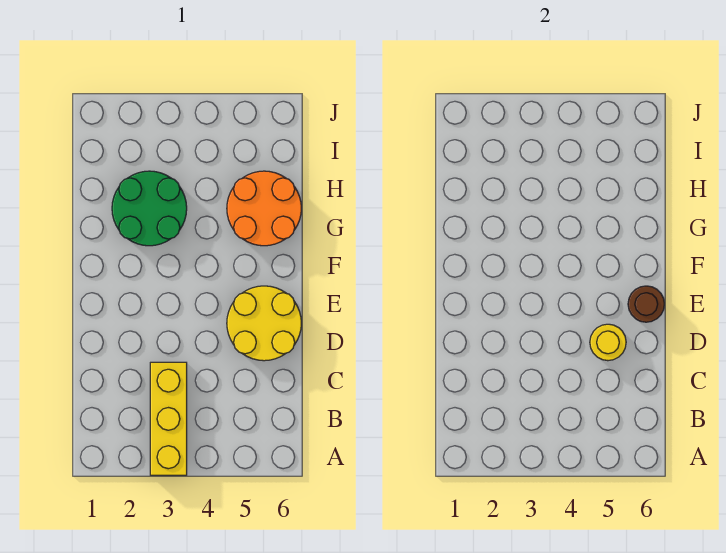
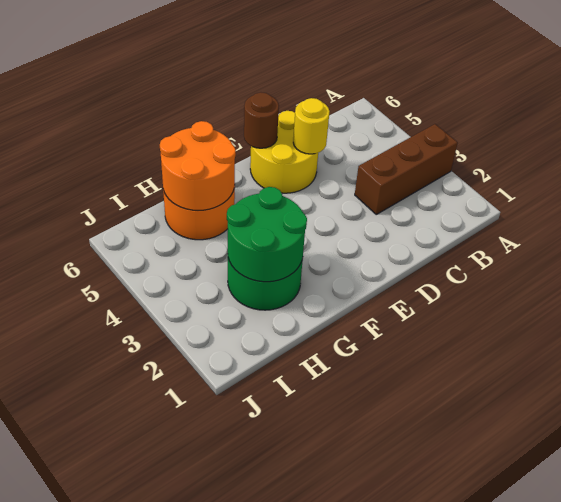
yellow 1x3 brick [150,362,187,475] -> brown 1x3 brick [355,124,458,214]
none -> green 2x2 round brick [227,187,307,282]
none -> orange 2x2 round brick [160,121,236,211]

